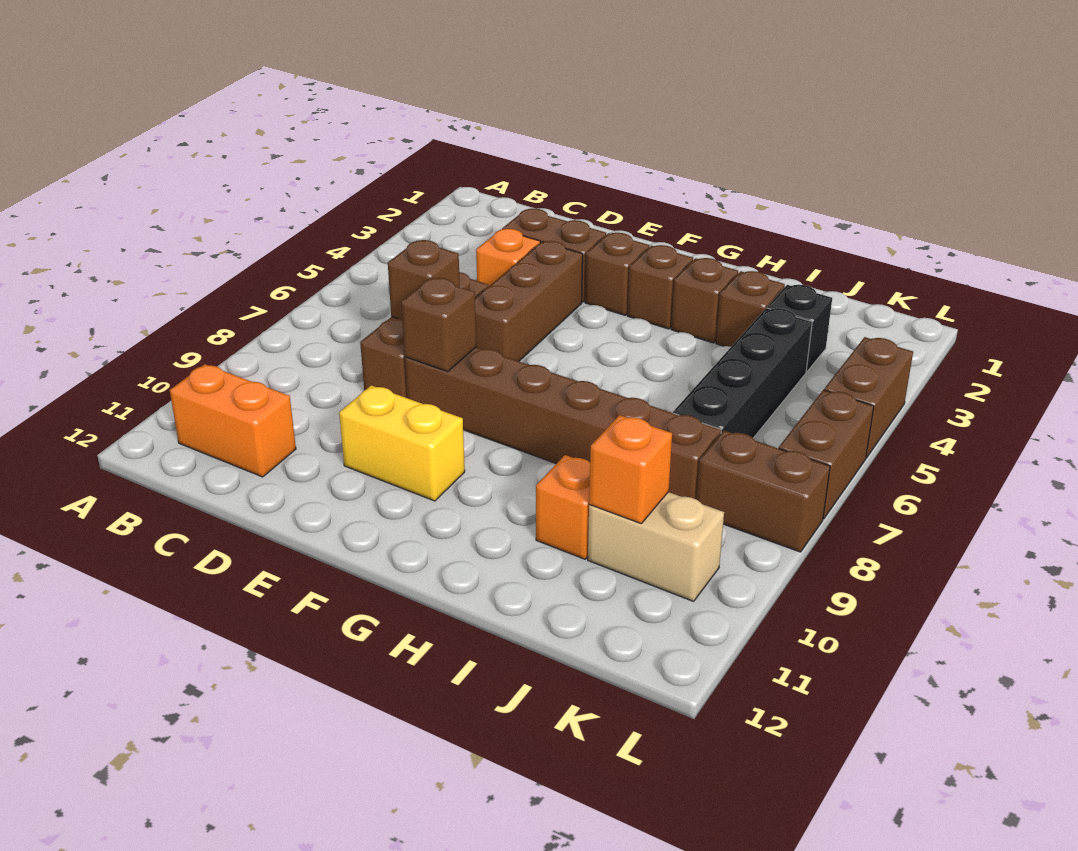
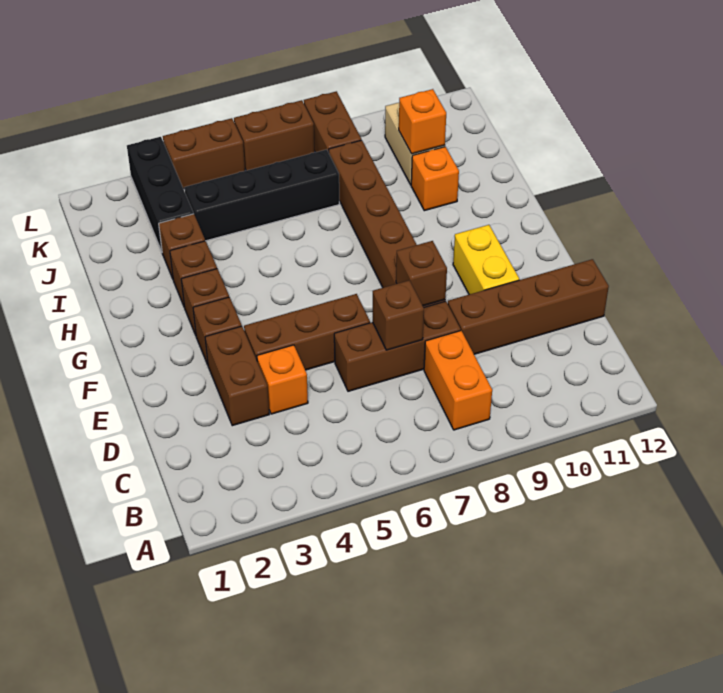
orange 1x2 brick [170,364,296,477] -> orange 1x2 brick moved to [424,331,492,430]
none -> brown 1x4 brick [448,259,609,354]
black 1x1 brick [767,285,832,372] -> black 1x3 brick [127,137,194,251]

